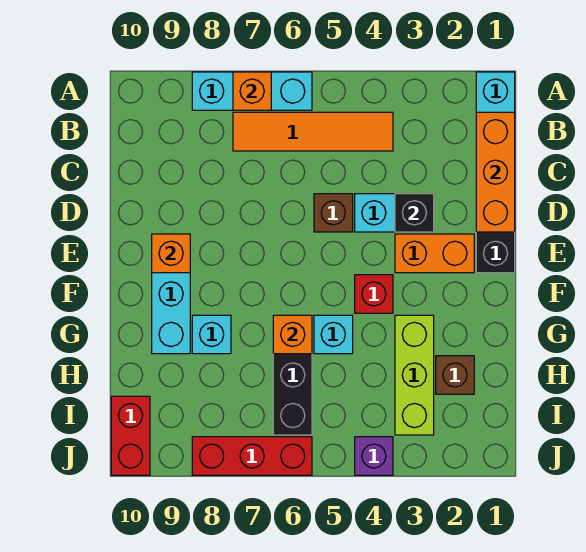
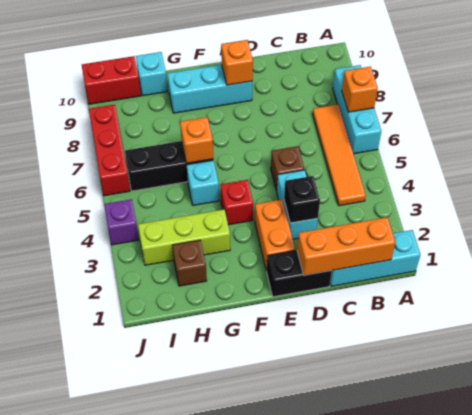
cyan 1x1 brick [192,315,231,354] -> cyan 1x1 brick moved to [136,52,167,96]

